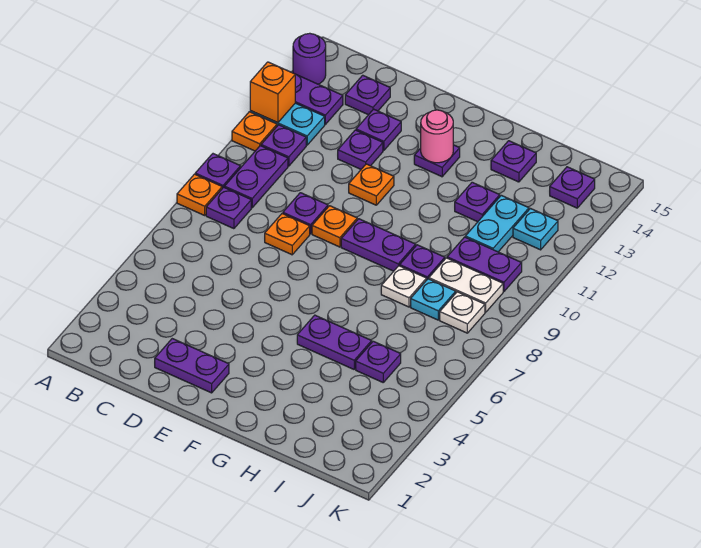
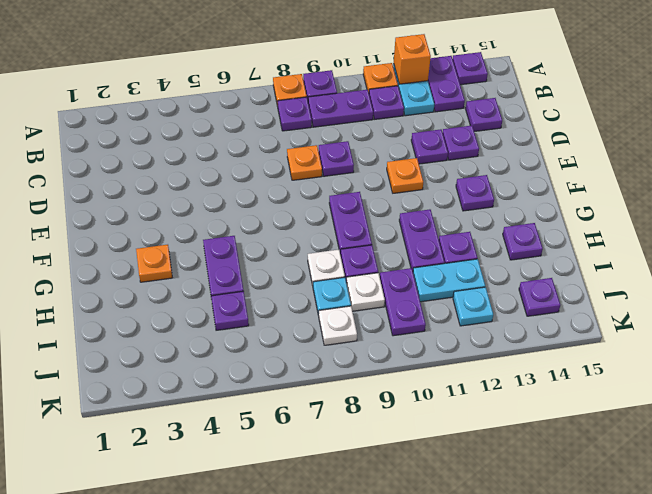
purple 1x1 round brick [293,33,326,84] -> purple 1x1 plate [453,52,488,85]
purple 1x2 plate [155,339,229,393] -> purple 1x2 plate moved to [399,209,445,270]
orange 1x1 plate [312,206,357,247] -> orange 1x1 plate moved to [136,245,172,282]
pink 1x1 round brick [421,110,453,163] -> none
white 1x2 plate [429,258,503,312] -> white 1x1 plate [346,273,385,311]

